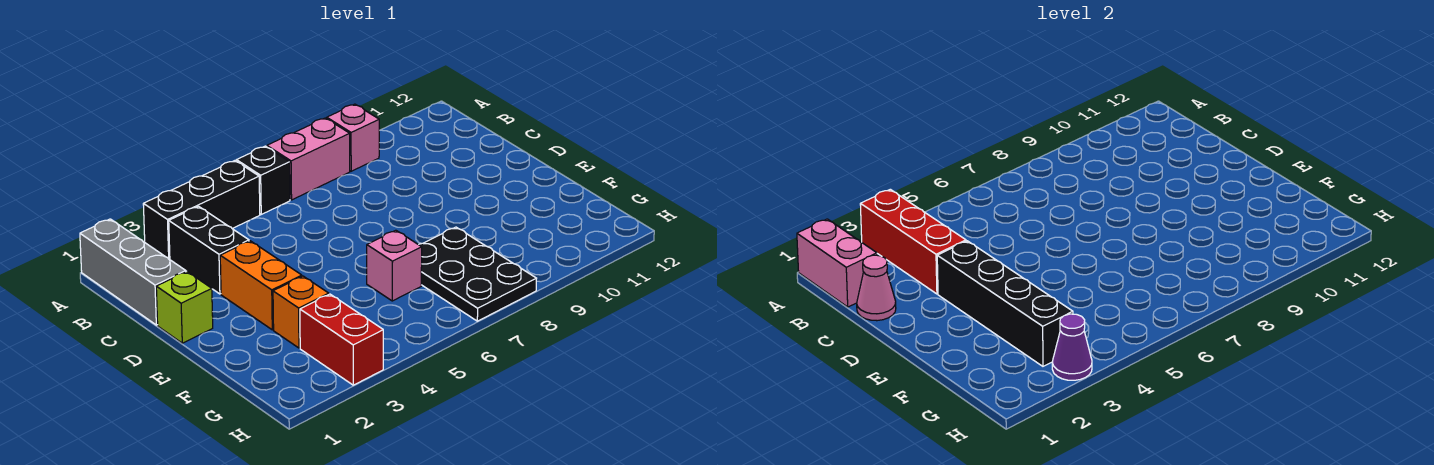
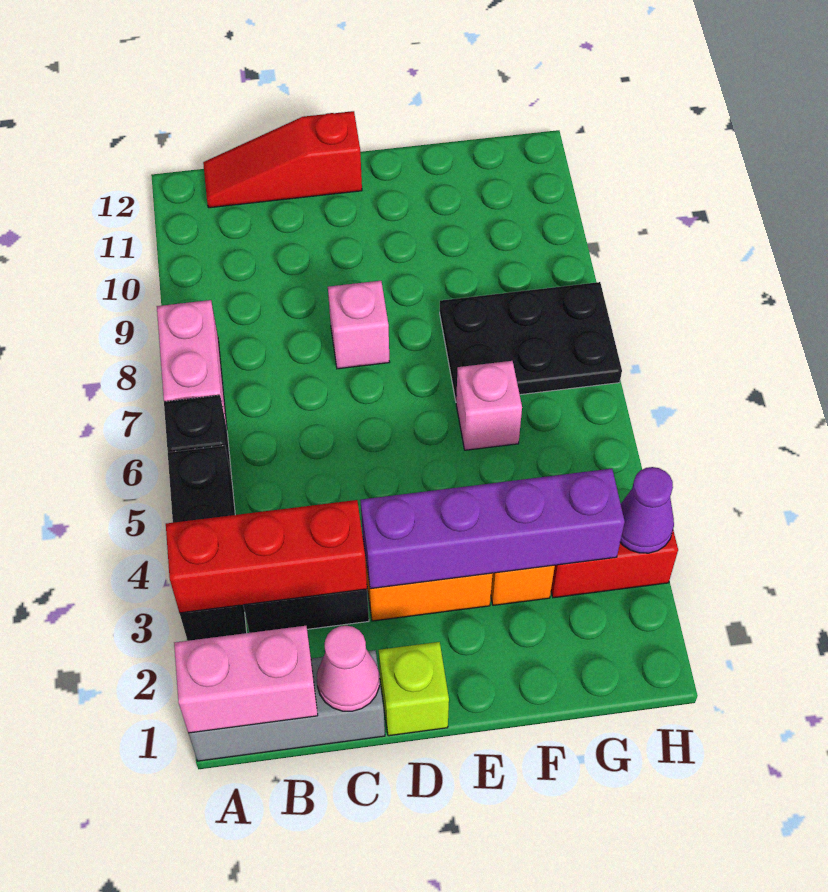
pink 1x1 brick [327,104,379,171] -> pink 1x1 brick moved to [328,281,390,369]
none -> red 1x3 slope [203,111,362,208]
black 1x4 brick [937,241,1073,366] -> purple 1x4 brick [361,469,625,589]

